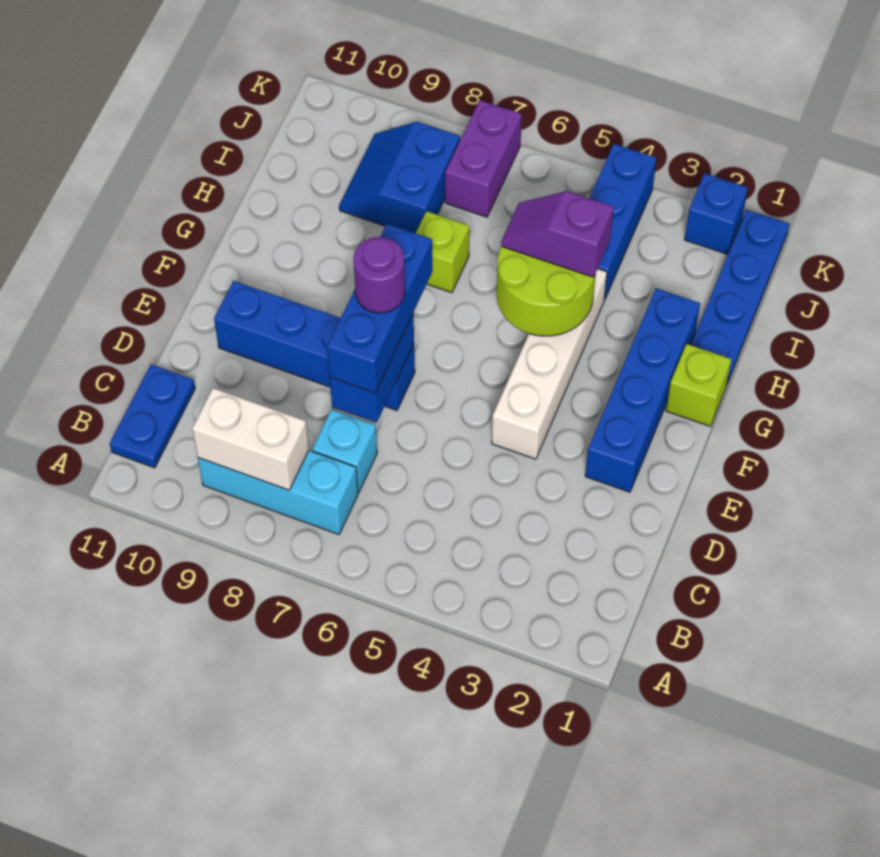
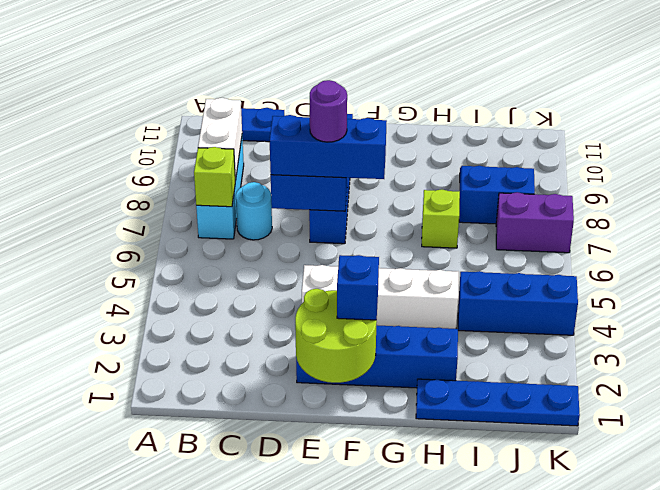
cyan 1x1 brick [312,409,377,493] -> cyan 1x1 round brick [236,182,272,240]
lime 1x1 brick [666,344,731,426] -> lime 1x1 brick moved to [194,147,235,207]
lime 2x2 round brick [497,247,596,336] -> lime 2x2 round brick moved to [295,289,377,383]
purple 1x2 slope [501,191,614,277] -> none
blue 1x1 brick [685,173,748,254] -> blue 1x1 brick moved to [337,255,379,320]

